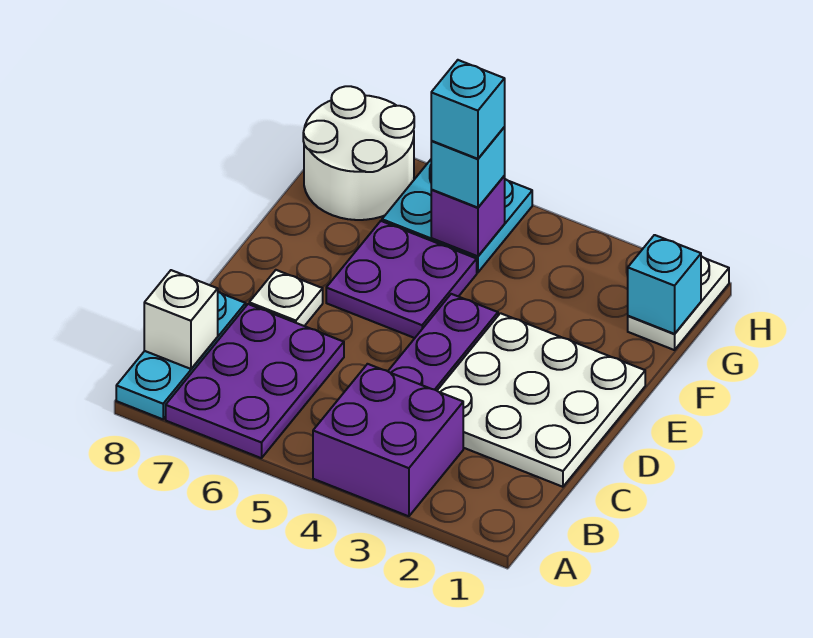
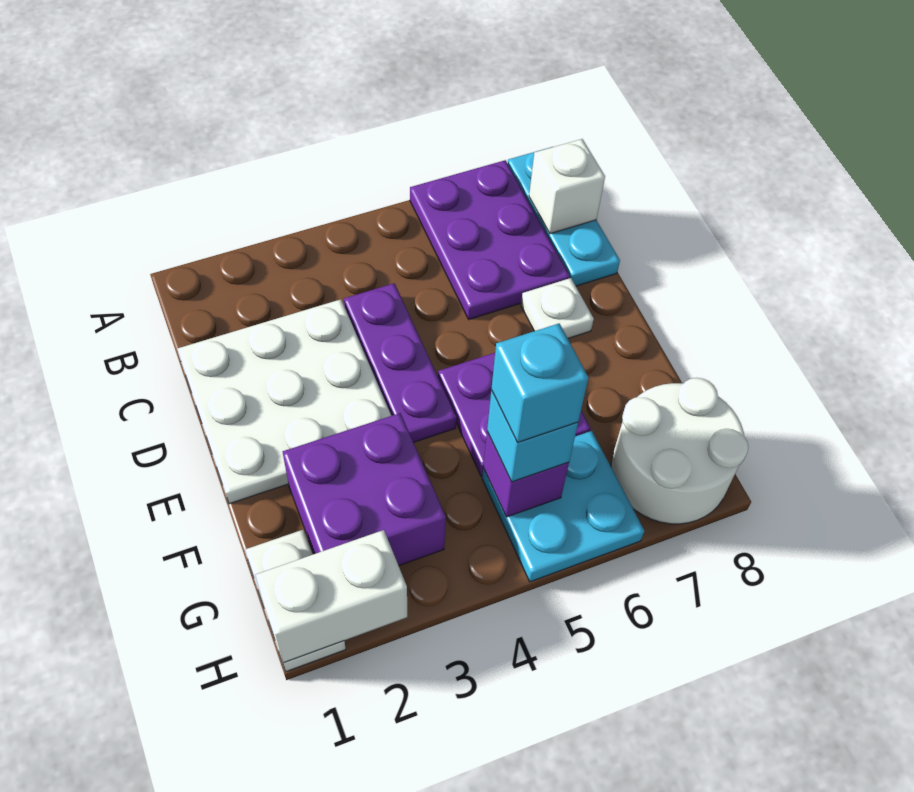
purple 2x2 brick [313,364,463,516] -> purple 2x2 brick moved to [283,413,446,566]
cyan 1x1 brick [628,235,701,334] -> none
none -> white 1x2 brick [255,530,407,663]

